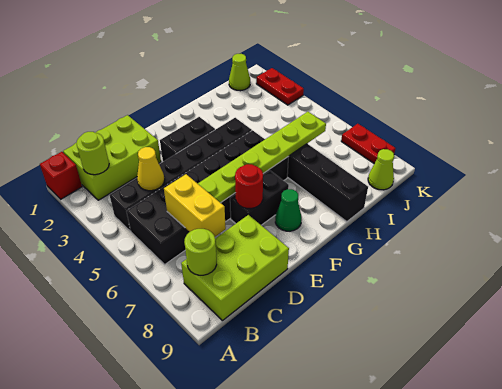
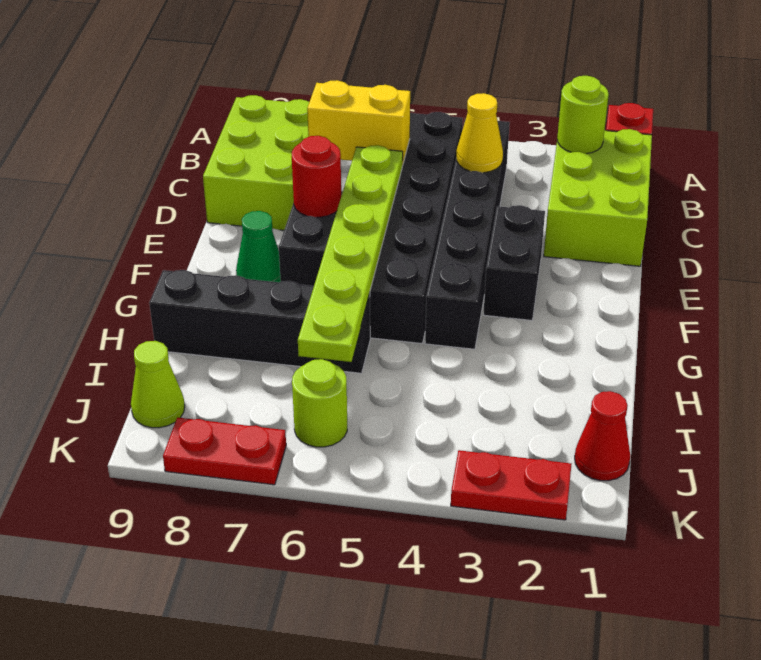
lime 1x1 round brick [184,229,217,275] -> lime 1x1 round brick moved to [292,359,347,447]
lime 1x1 cone [229,54,250,91] -> red 1x1 cone [575,391,630,481]

